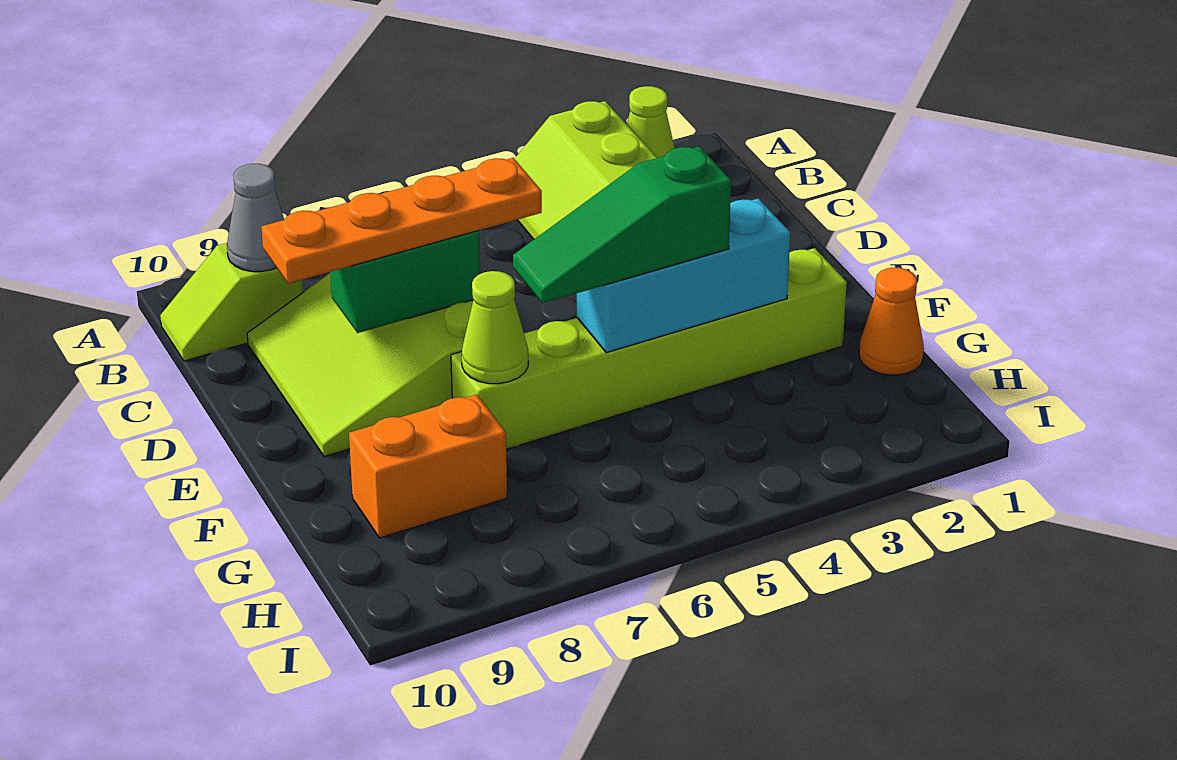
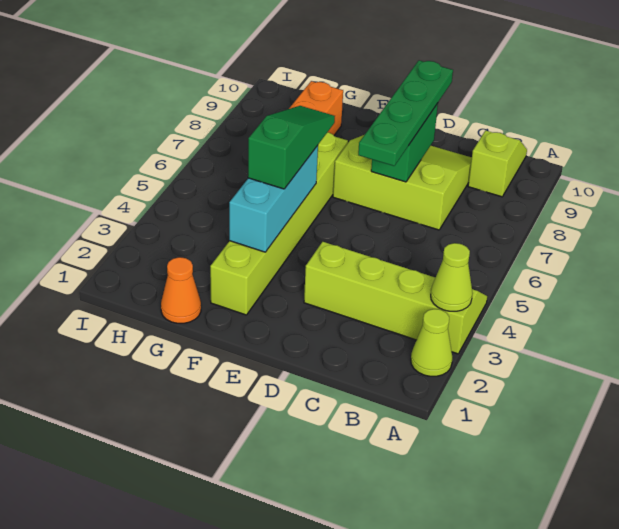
grey 1x1 cone [227,164,284,272] -> none
orange 1x4 plate [261,158,542,284] -> green 1x4 plate [358,60,453,166]
lime 1x1 cone [462,271,528,384] -> lime 1x1 cone moved to [431,243,472,311]

